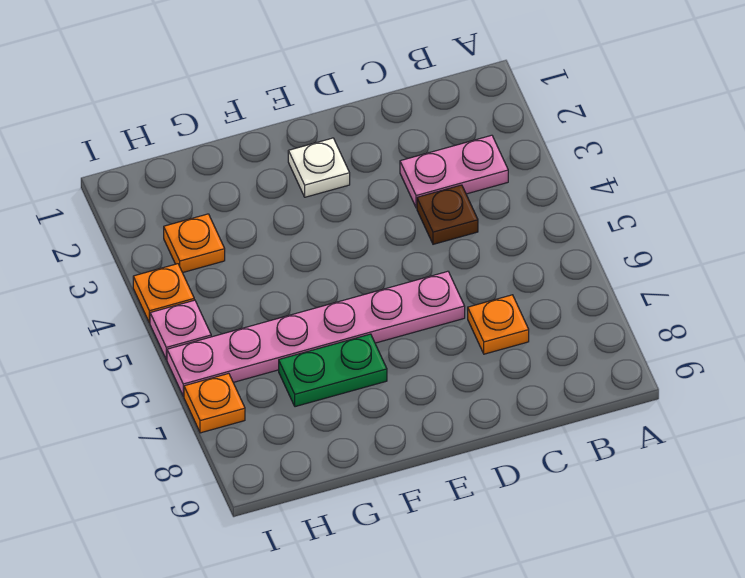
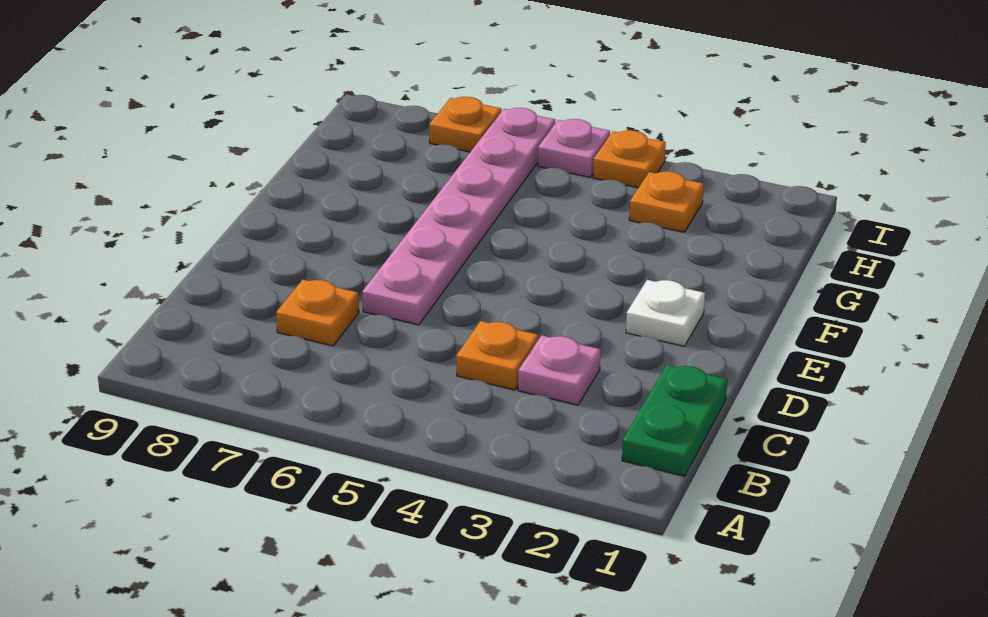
pink 1x2 plate [400,135,508,208] -> pink 1x1 plate [518,335,600,405]
brown 1x1 plate [417,185,478,244] -> orange 1x1 plate [456,321,538,390]
green 1x2 plate [279,334,387,407] -> green 1x2 plate moved to [622,365,727,476]

